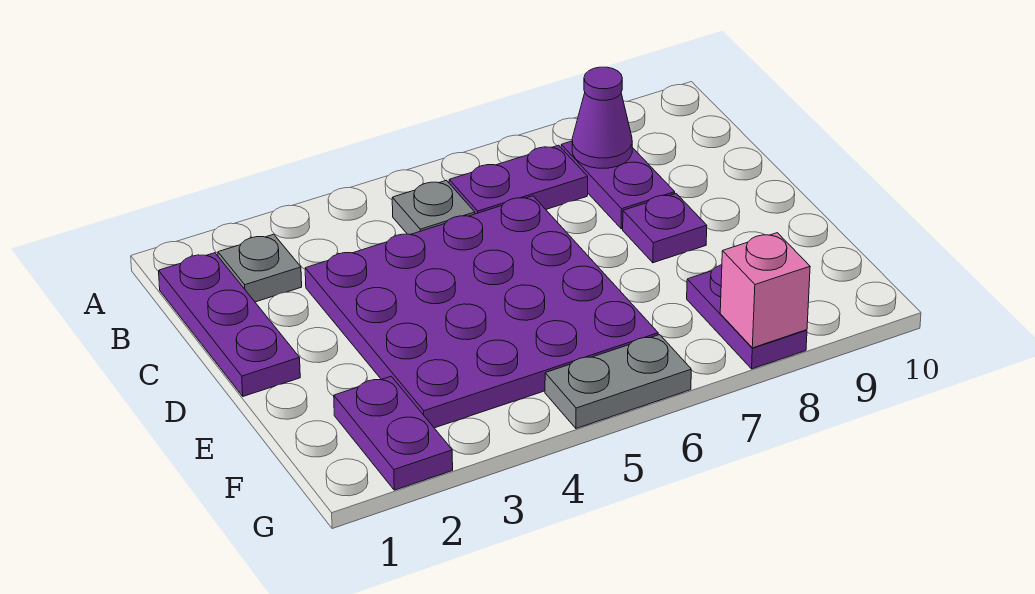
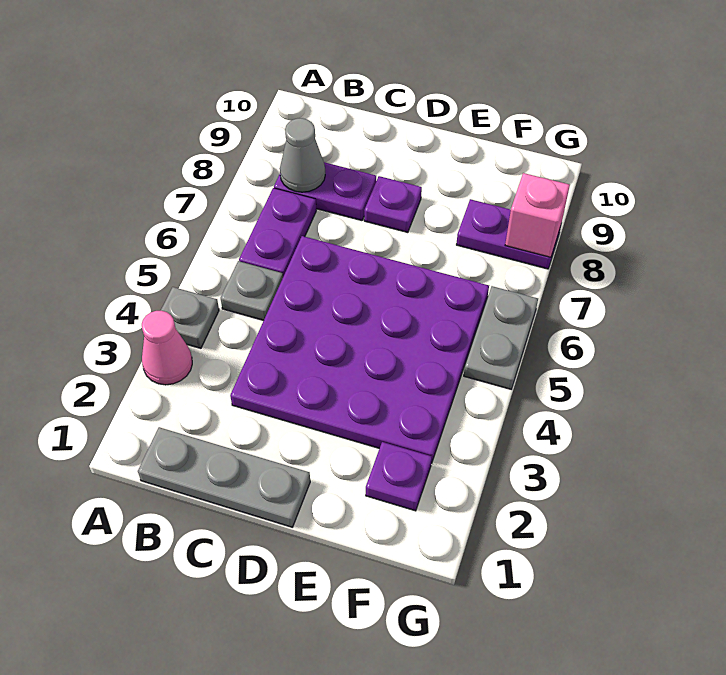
none -> pink 1x1 cone [142,311,192,385]
purple 1x3 plate [159,253,300,396] -> grey 1x3 plate [138,427,310,527]
grey 1x1 plate [218,234,302,302] -> grey 1x1 plate moved to [161,287,219,348]
purple 1x1 cone [572,67,632,168] -> grey 1x1 cone [280,118,325,192]
purple 1x2 plate [334,376,453,490] -> purple 1x1 plate [366,442,432,511]

